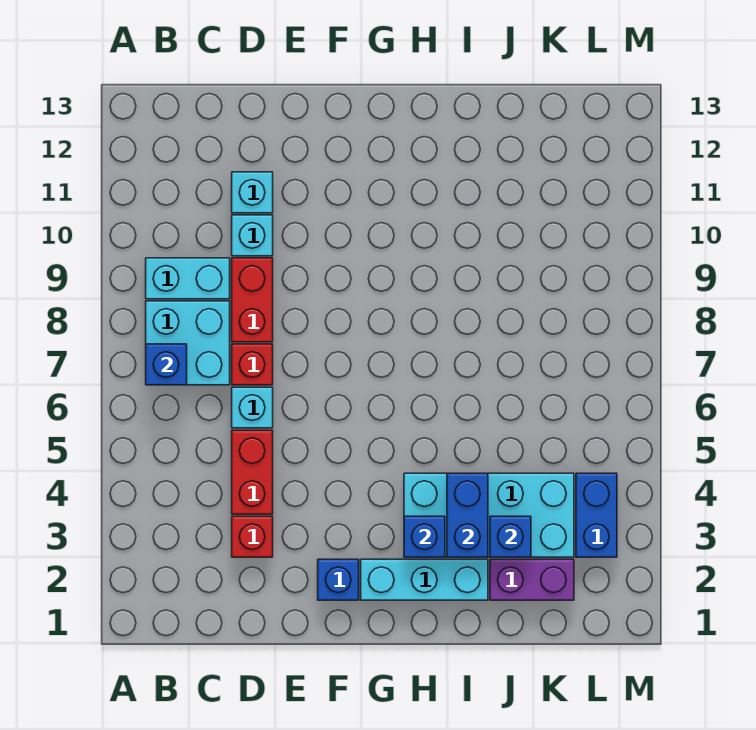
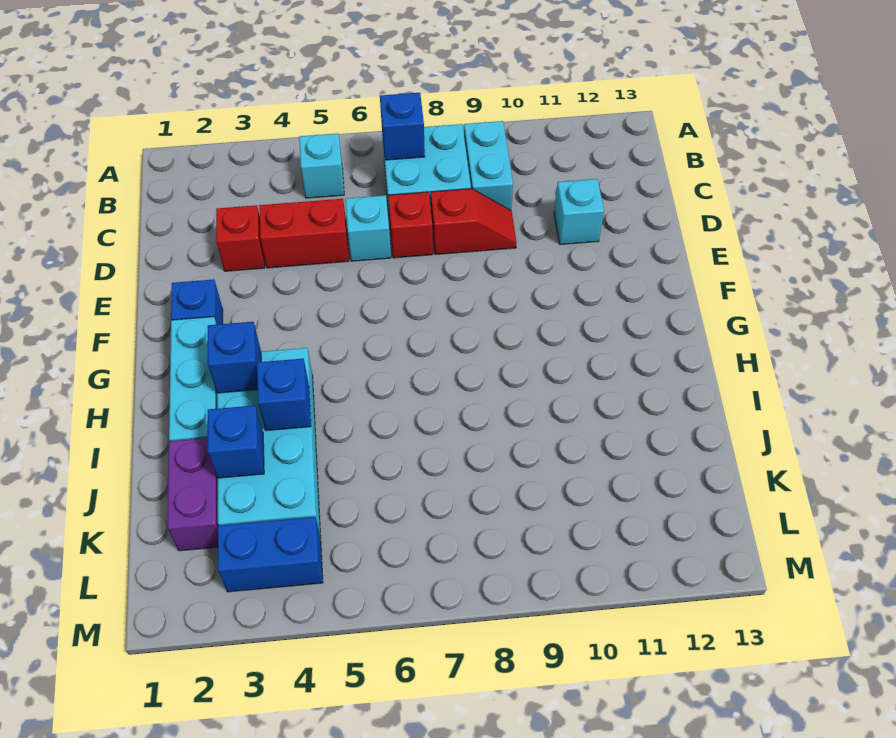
red 1x2 brick [232,258,273,342] -> red 1x2 slope [431,189,517,255]
cyan 1x1 brick [232,215,273,256] -> cyan 1x1 brick moved to [299,133,344,198]
blue 1x2 brick [447,473,488,557] -> blue 1x1 brick [257,359,311,431]

